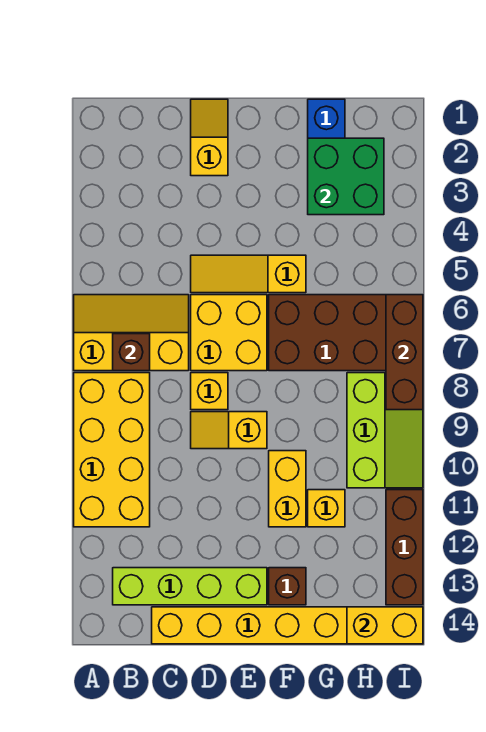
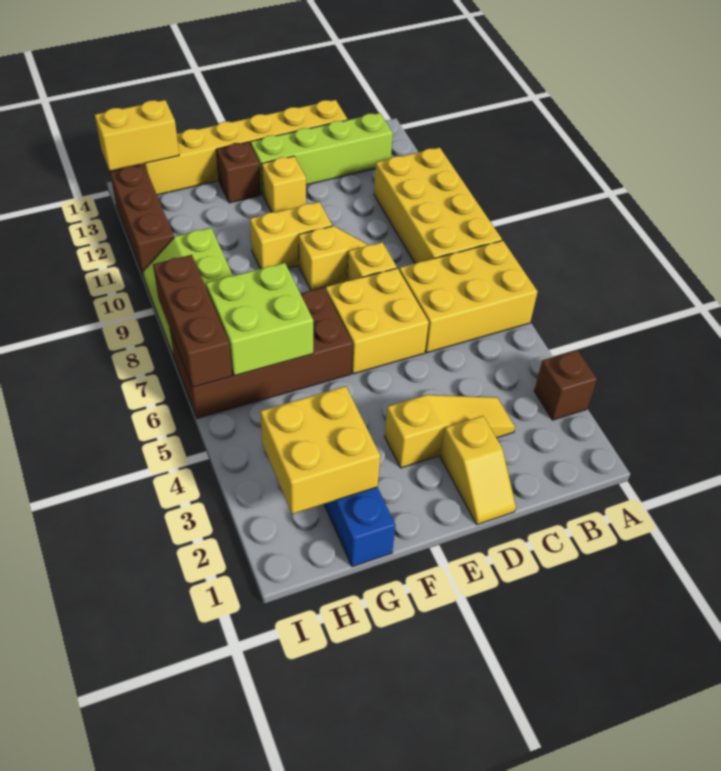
yellow 2x3 slope [74,295,189,371] -> yellow 2x3 brick [399,241,537,353]
brown 1x1 brick [113,334,150,371] -> brown 1x1 brick moved to [534,350,597,420]
yellow 1x3 slope [191,255,306,293] -> yellow 1x3 slope moved to [385,395,515,468]
yellow 1x2 brick [269,451,306,527] -> yellow 1x2 brick turned to [250,202,332,269]
green 2x2 brick [308,138,384,215] -> yellow 2x2 brick [260,386,380,514]
none -> lime 2x2 brick [206,263,313,376]
yellow 1x1 brick [308,490,345,527] -> yellow 1x1 brick moved to [262,156,306,212]

